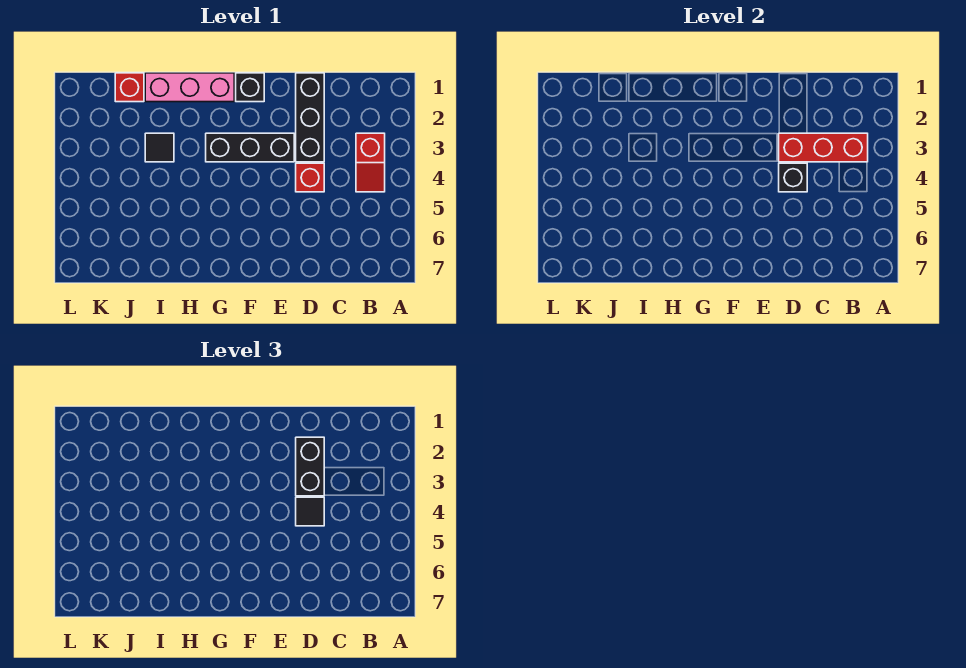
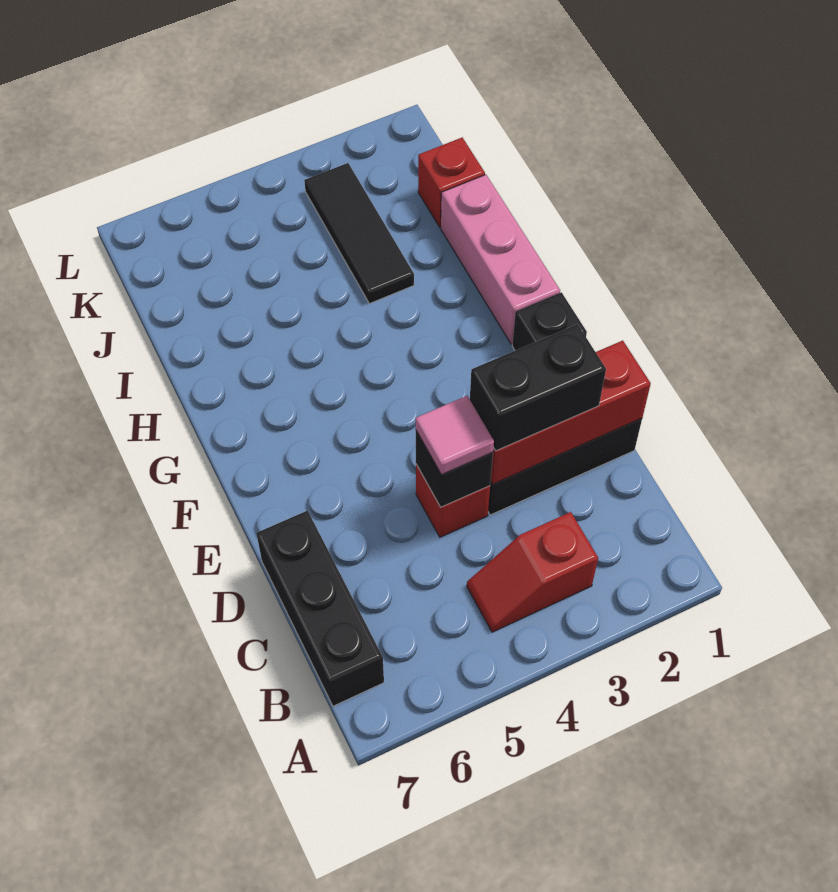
red 1x3 brick [779,133,868,162] -> red 1x3 brick turned to [491,341,651,484]
black 1x1 tile [296,497,324,526] -> pink 1x1 tile [416,396,494,475]
black 1x3 brick [206,133,294,162] -> black 1x3 brick moved to [256,511,384,706]
black 1x1 tile [145,133,174,162] -> black 1x3 tile [304,163,414,304]

